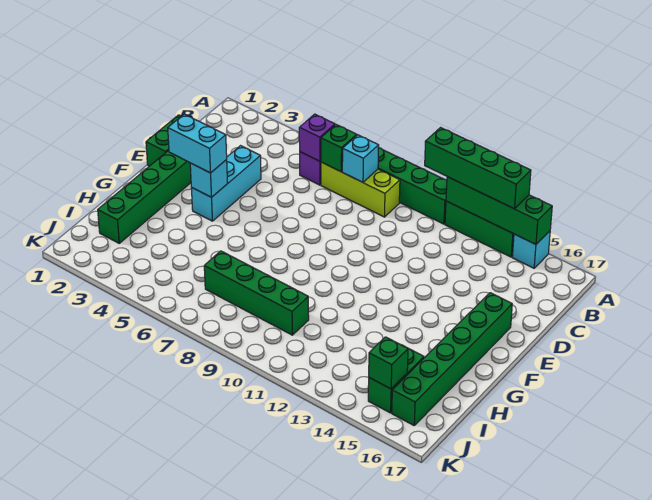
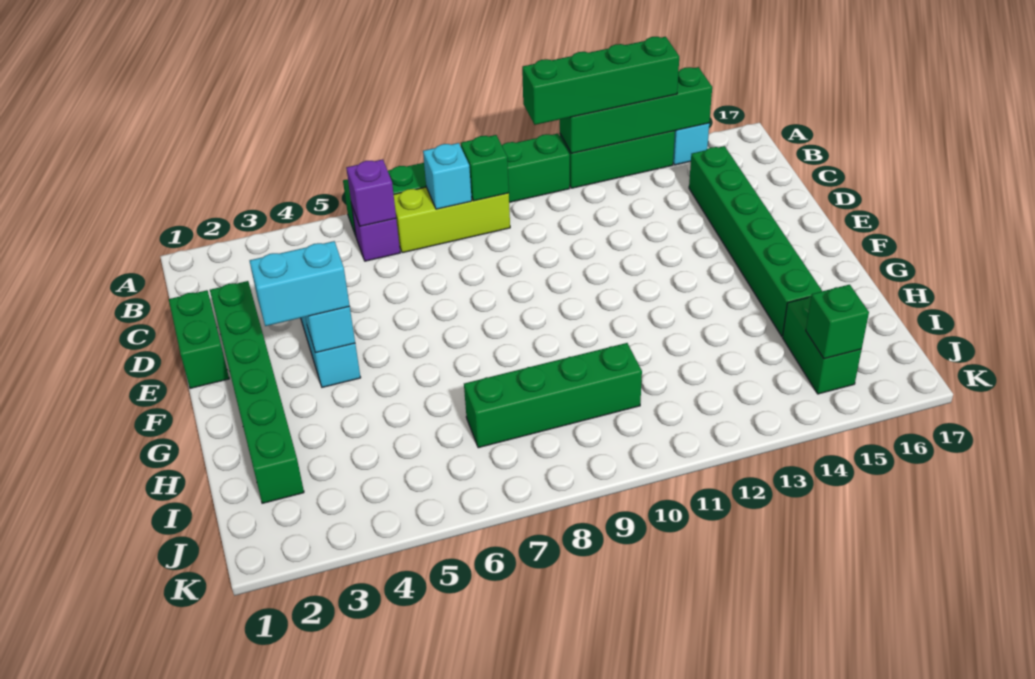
green 1x1 brick [321,125,357,172] -> green 1x1 brick moved to [461,135,509,201]
green 1x6 brick [392,293,512,425] -> green 1x6 brick moved to [689,146,822,336]

